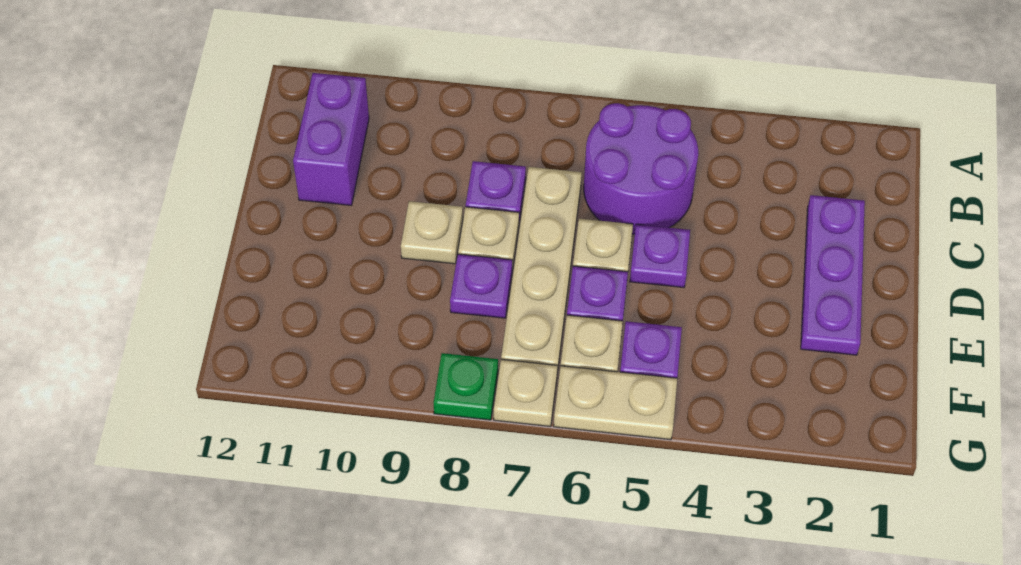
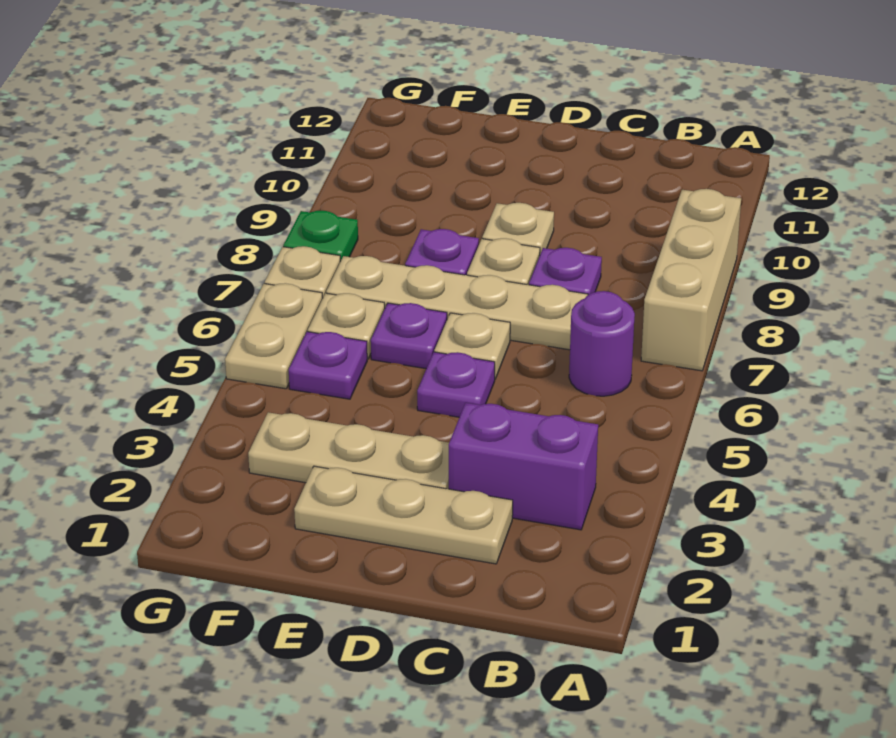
none -> tan 1x3 brick [641,189,741,371]
purple 2x2 round brick [584,103,698,234] -> purple 1x1 round brick [569,291,635,396]
purple 1x2 brick [293,73,369,205] -> purple 1x2 brick moved to [449,403,598,530]
purple 1x3 plate [801,195,865,355] -> tan 1x3 plate [294,466,513,564]
none -> tan 1x3 plate [248,412,449,489]

